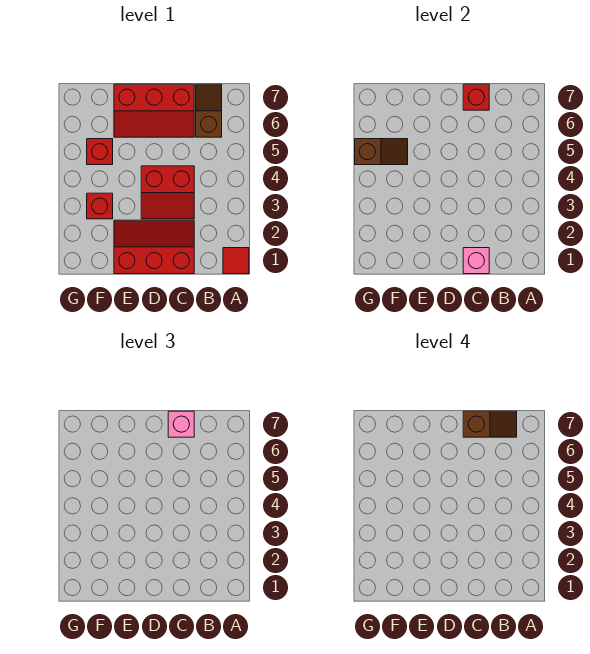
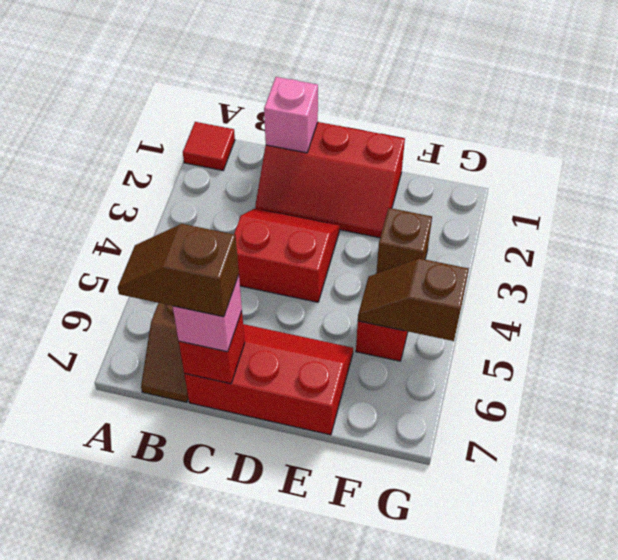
red 1x1 brick [87,193,113,219] -> brown 1x1 brick [376,208,432,274]

